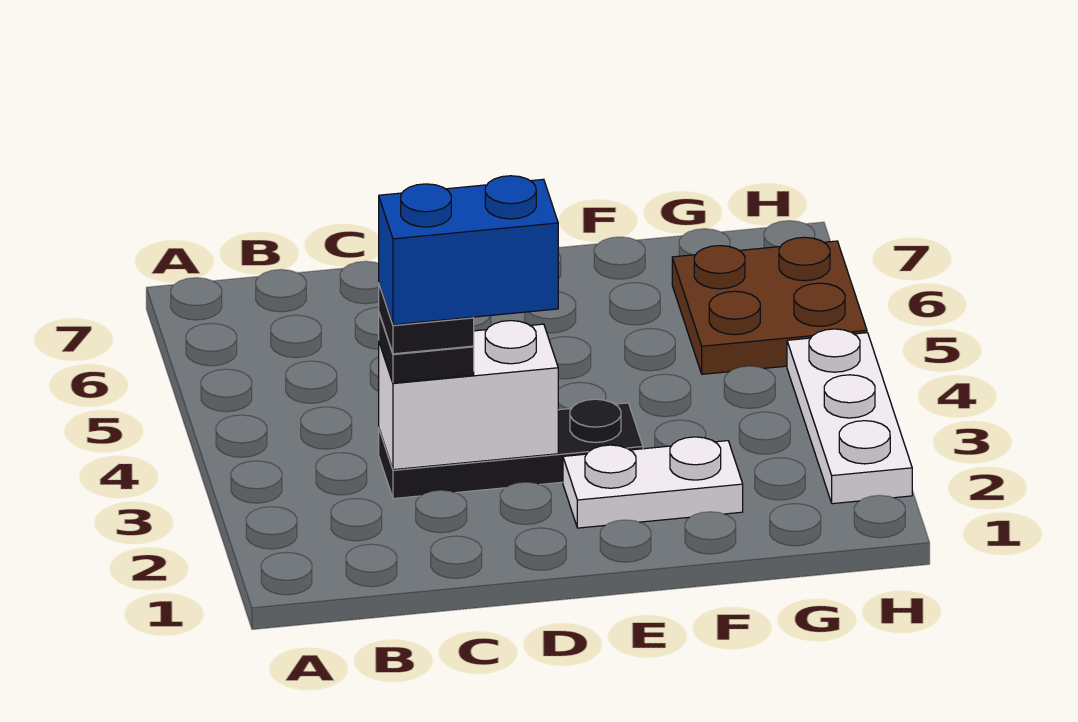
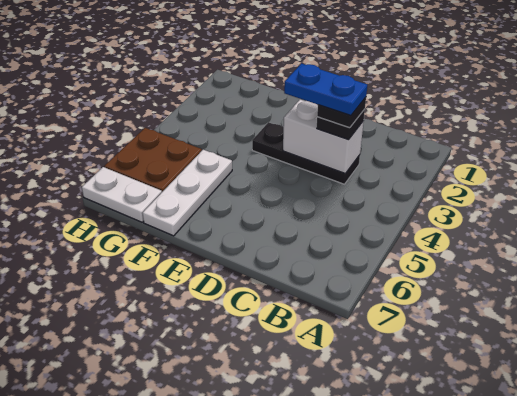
blue 1x2 brick [379,176,558,325] -> blue 1x2 plate [284,64,367,115]
white 1x2 plate [563,437,743,528] -> white 1x2 plate moved to [82,167,162,222]
white 1x3 plate [787,329,912,504] -> white 1x3 plate moved to [143,150,232,236]

